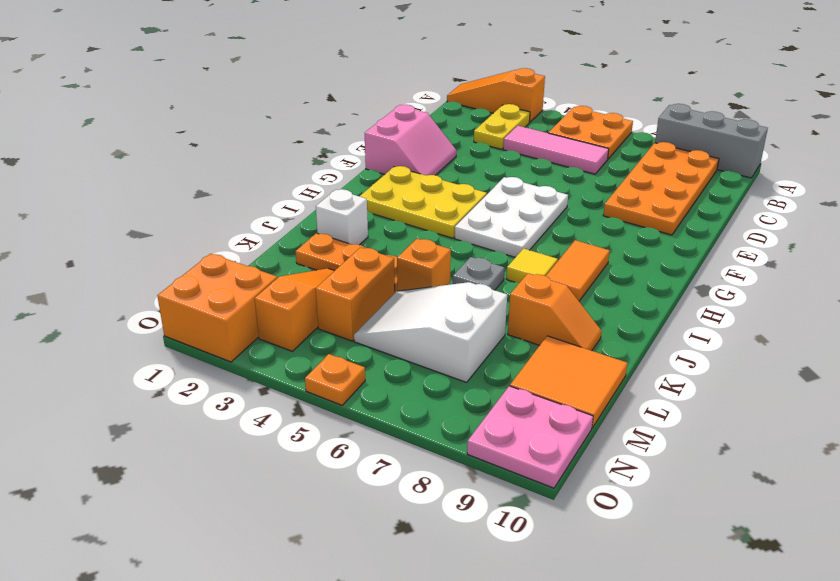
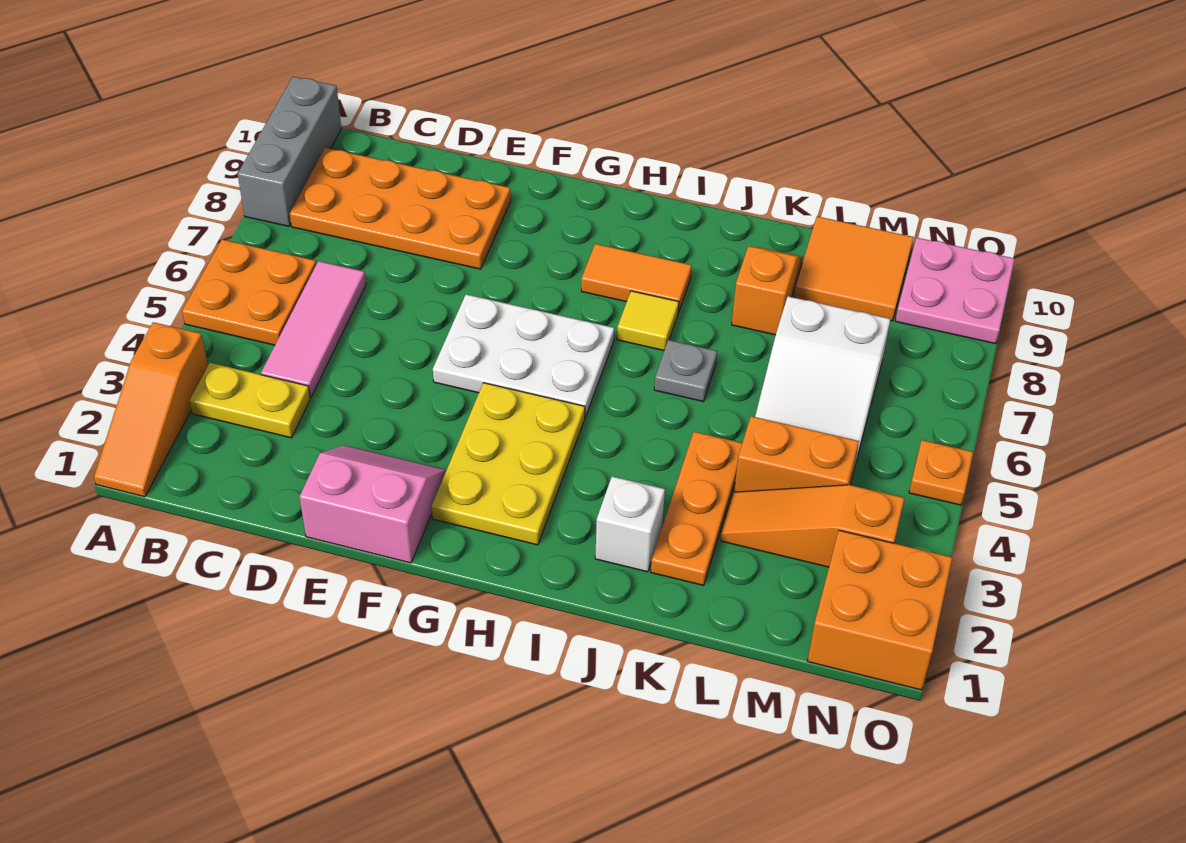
orange 1x1 brick [397,239,451,291] -> none

